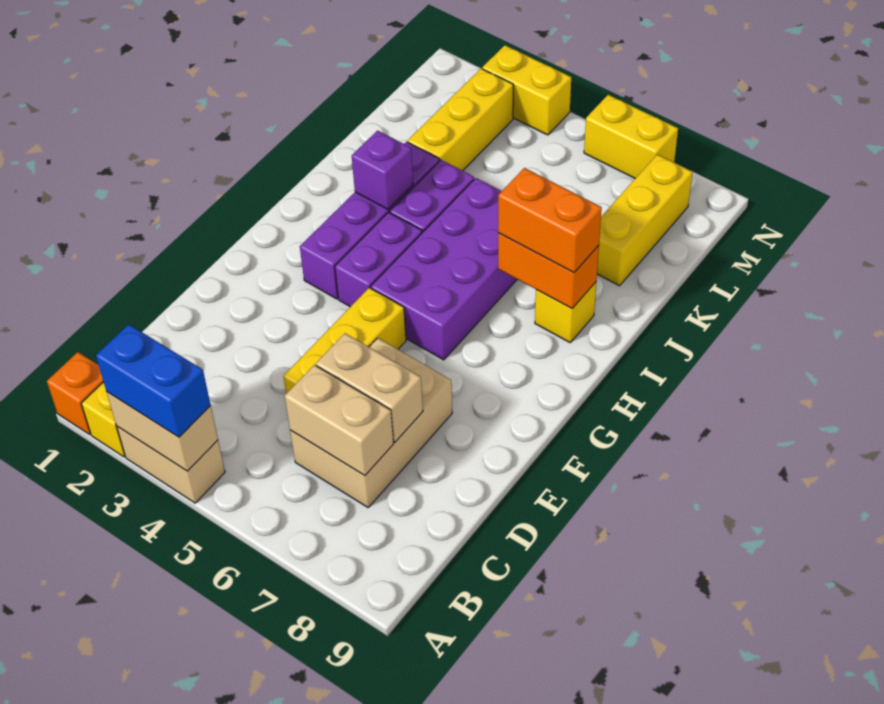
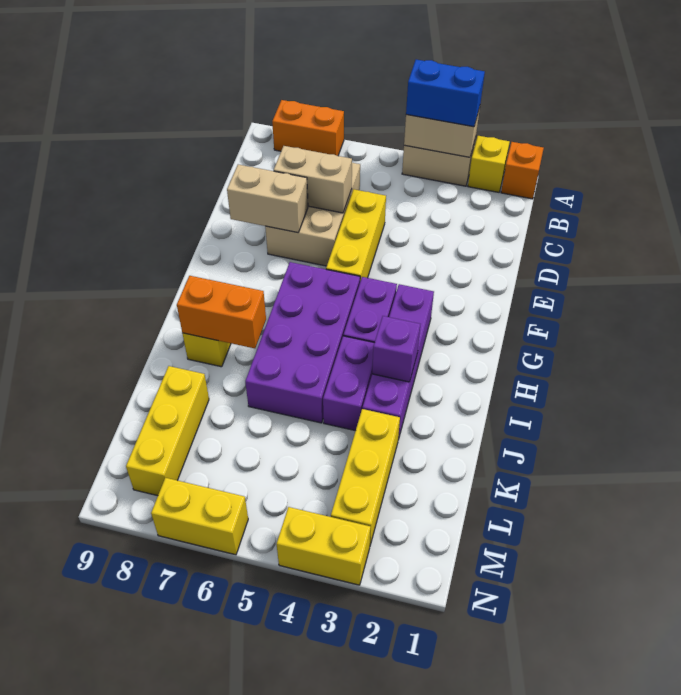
tan 1x2 brick [285,365,394,476] -> tan 1x2 brick moved to [227,165,308,233]
orange 1x2 brick [498,168,602,272] -> orange 1x2 brick moved to [272,100,344,156]

